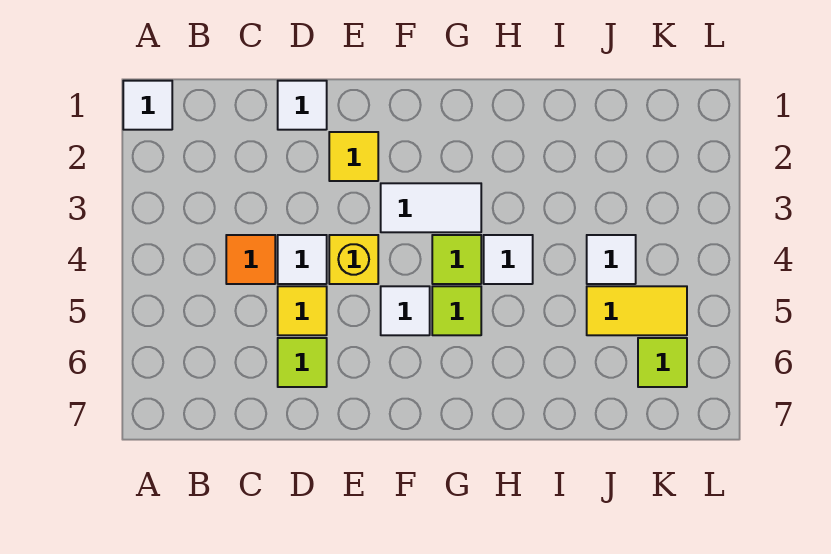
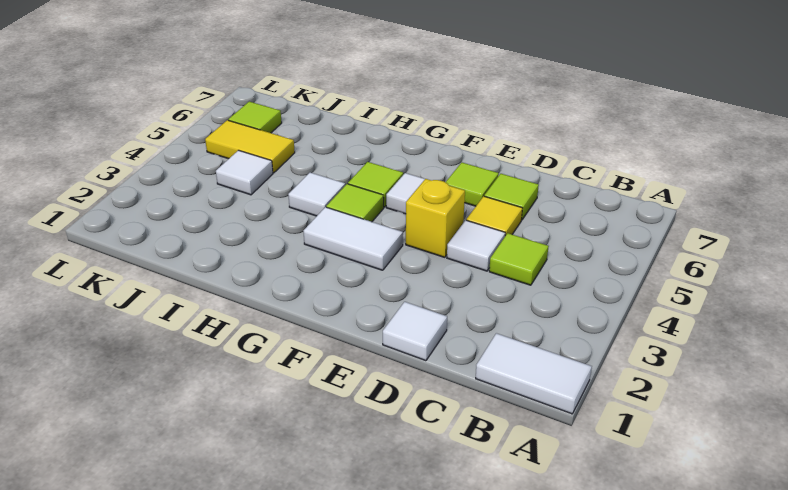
white 1x1 tile [123,81,172,130] -> white 1x2 tile [476,333,592,414]
orange 1x1 tile [226,235,275,284] -> lime 1x1 tile [489,233,549,285]
yellow 1x1 tile [329,132,378,181] -> none
none -> lime 1x1 tile [446,162,499,206]

